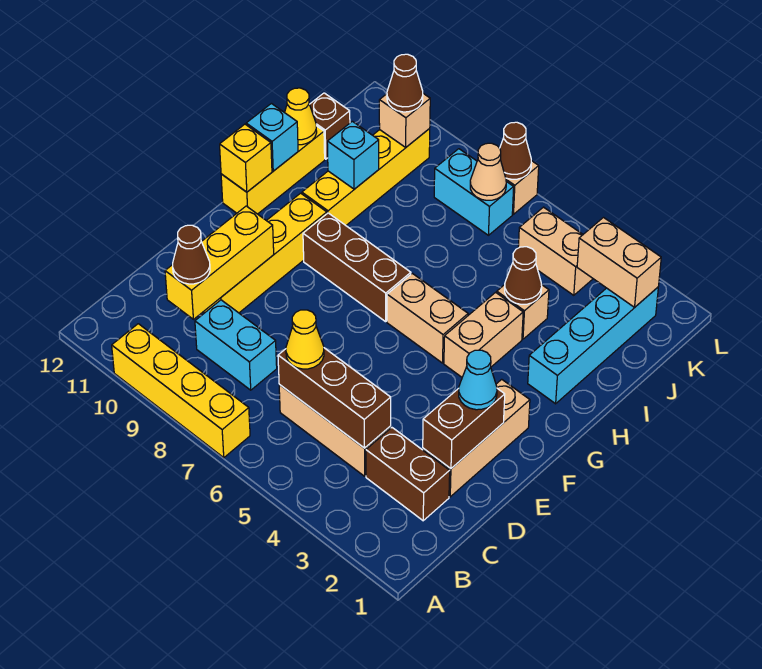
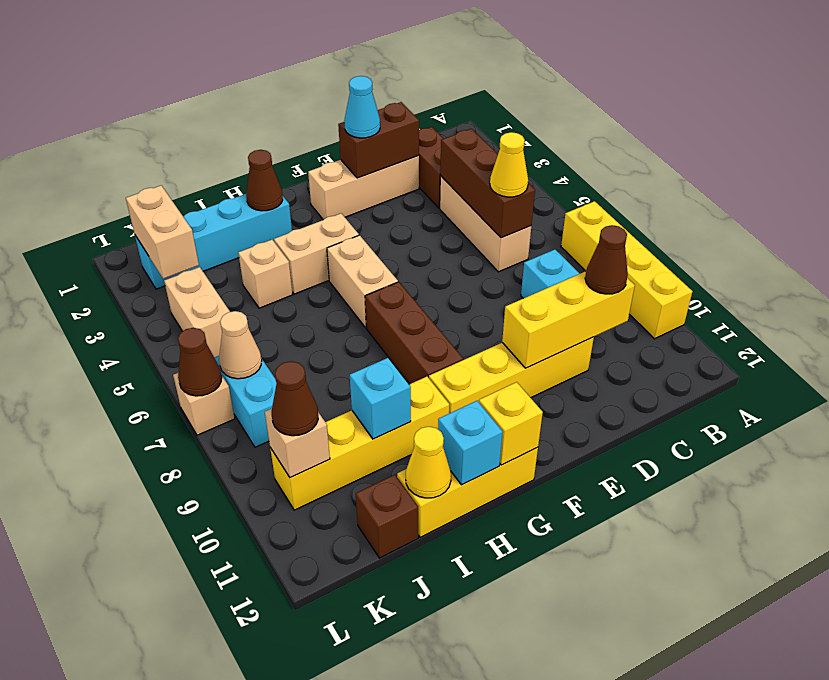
brown 1x1 cone [505,247,542,304] -> brown 1x1 cone moved to [246,150,283,211]

